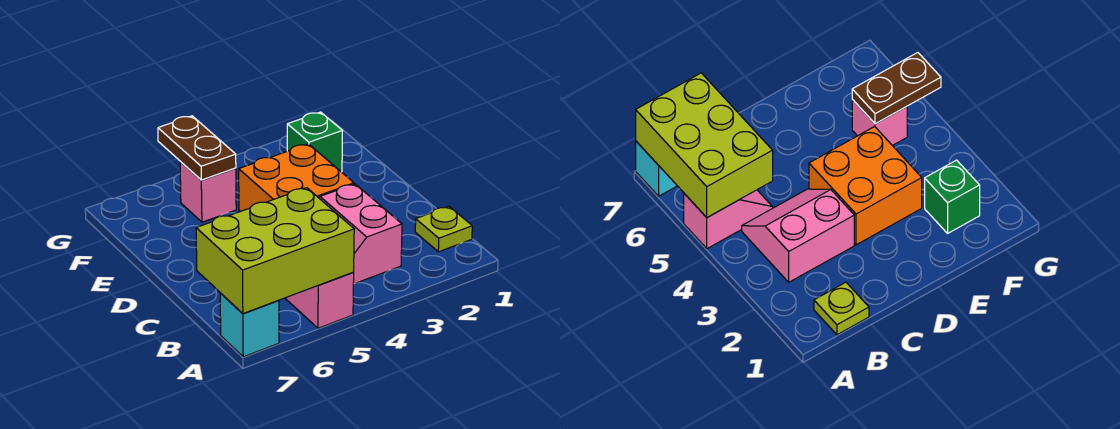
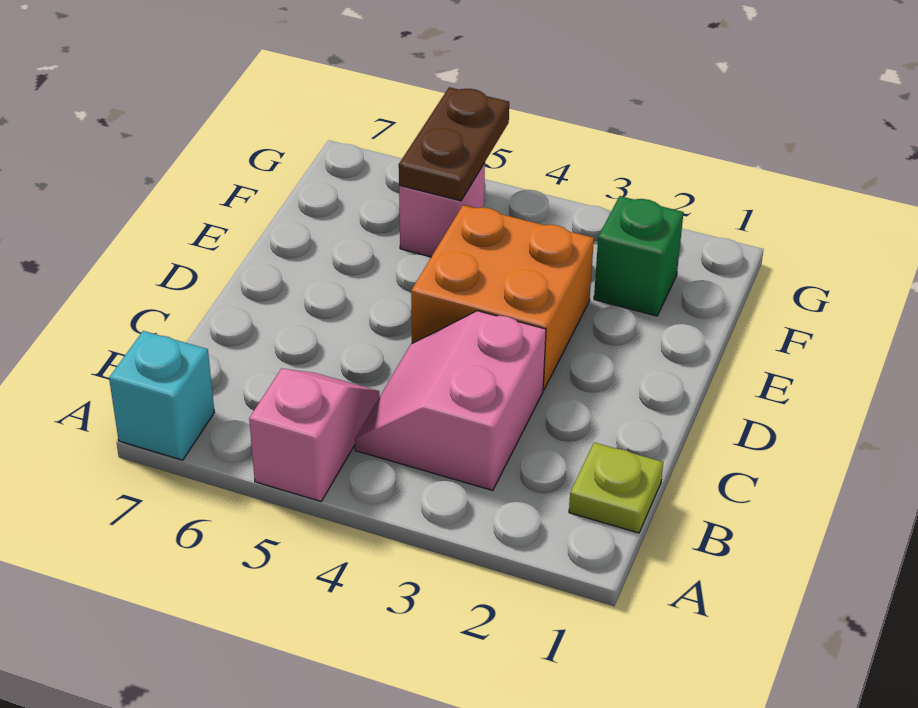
lime 2x3 brick [196,188,354,314] -> none

